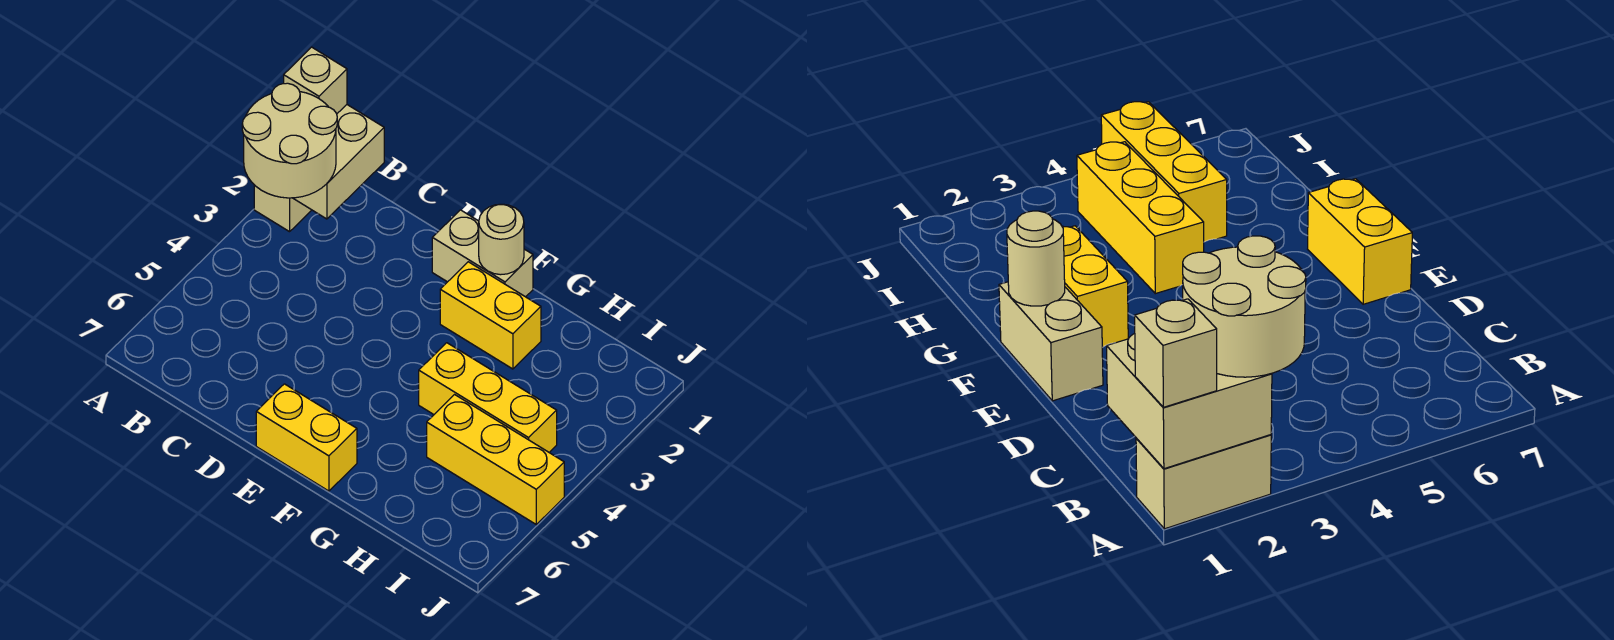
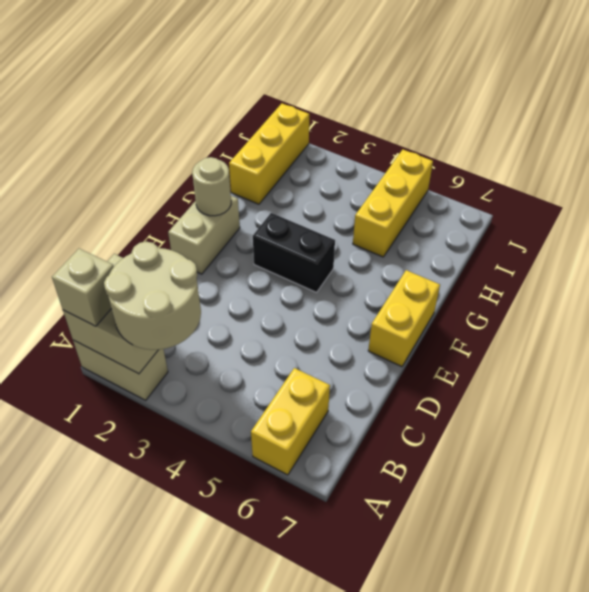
yellow 1x2 brick [440,262,541,369] -> yellow 1x2 brick moved to [251,368,330,475]
none -> black 1x2 brick [253,213,335,292]
yellow 1x3 brick [419,343,557,452] -> yellow 1x3 brick moved to [229,103,309,204]

